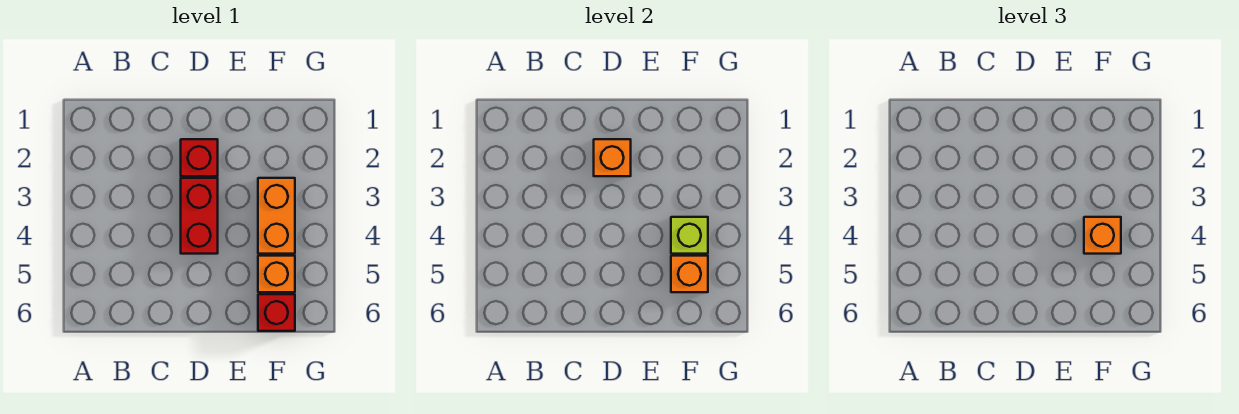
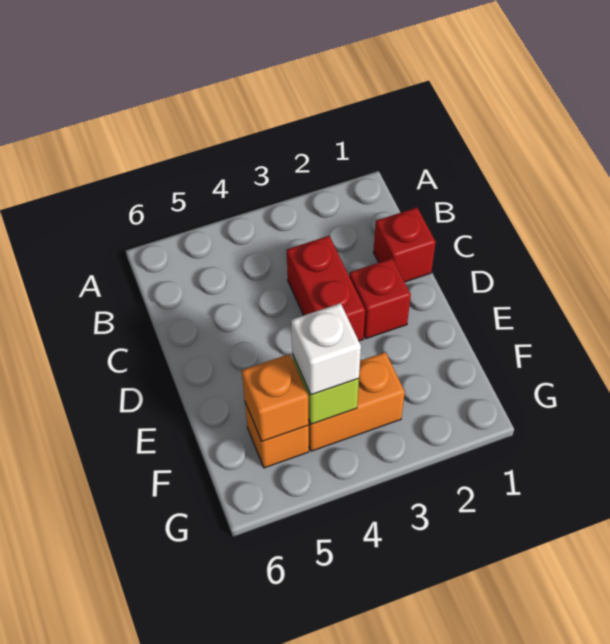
orange 1x1 brick [594,139,631,176] -> none
red 1x2 brick [181,178,218,254] -> red 1x2 brick turned to [287,236,365,341]
orange 1x1 brick [1084,217,1121,254] -> white 1x1 brick [291,303,361,395]
red 1x1 brick [258,294,295,331] -> red 1x1 brick moved to [373,208,436,282]

